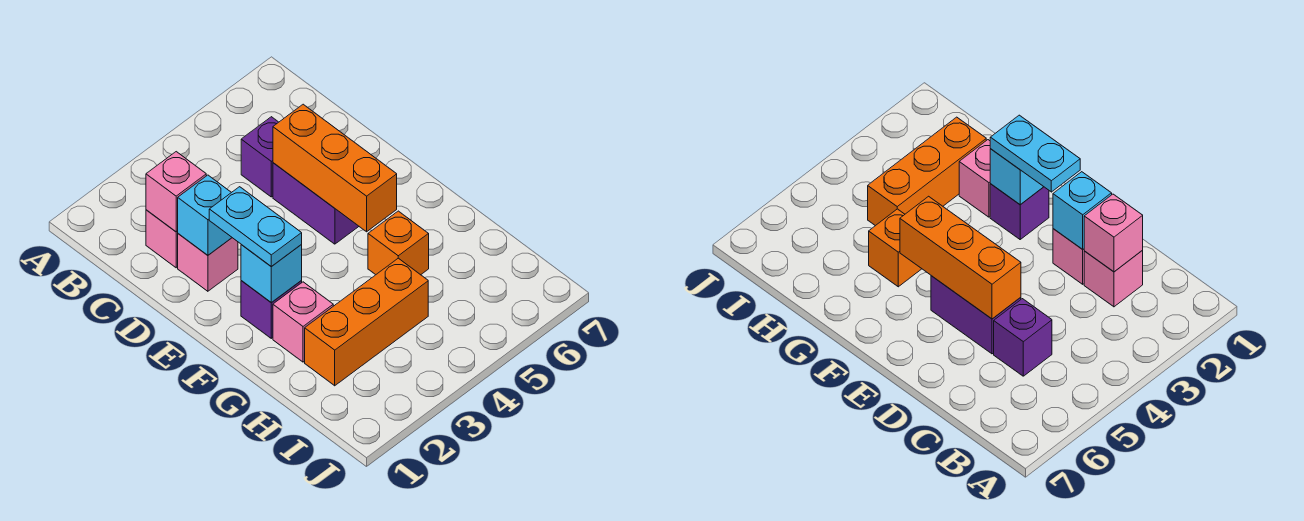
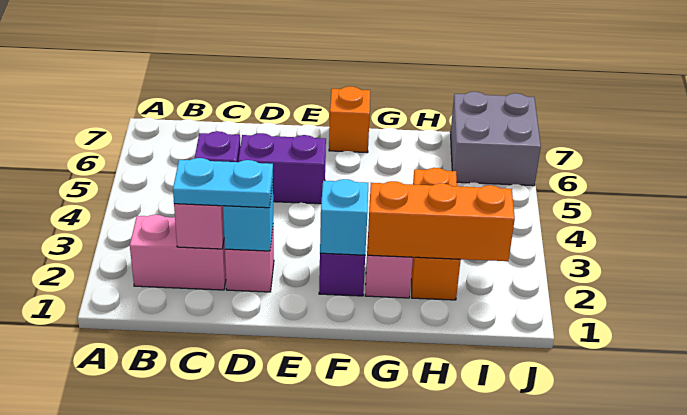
pink 1x1 brick [146,210,178,268] -> pink 1x2 brick [130,215,226,290]
orange 1x3 brick [273,104,397,232] -> orange 1x3 brick moved to [368,181,515,261]
cyan 1x2 plate [209,187,302,267] -> cyan 1x2 plate moved to [173,158,273,208]
orange 1x1 brick [368,211,429,275] -> orange 1x1 brick moved to [329,86,370,153]
none -> grey 2x2 brick [451,92,541,186]

